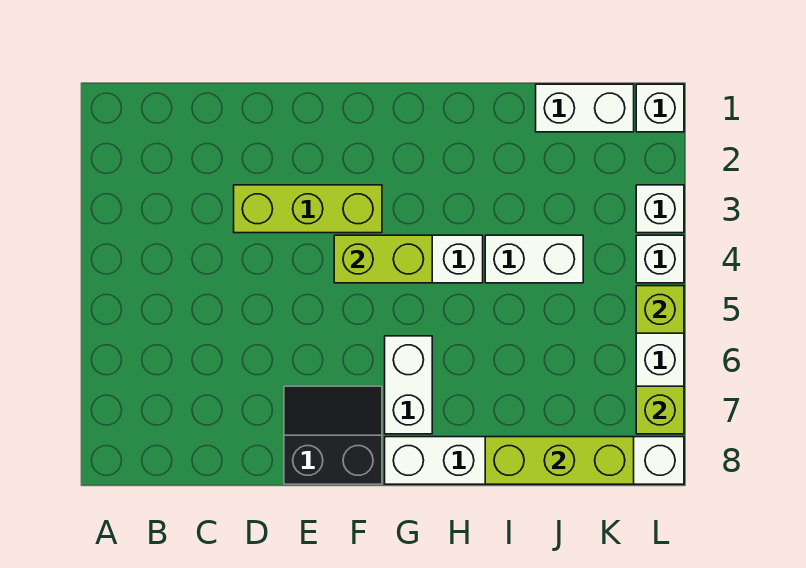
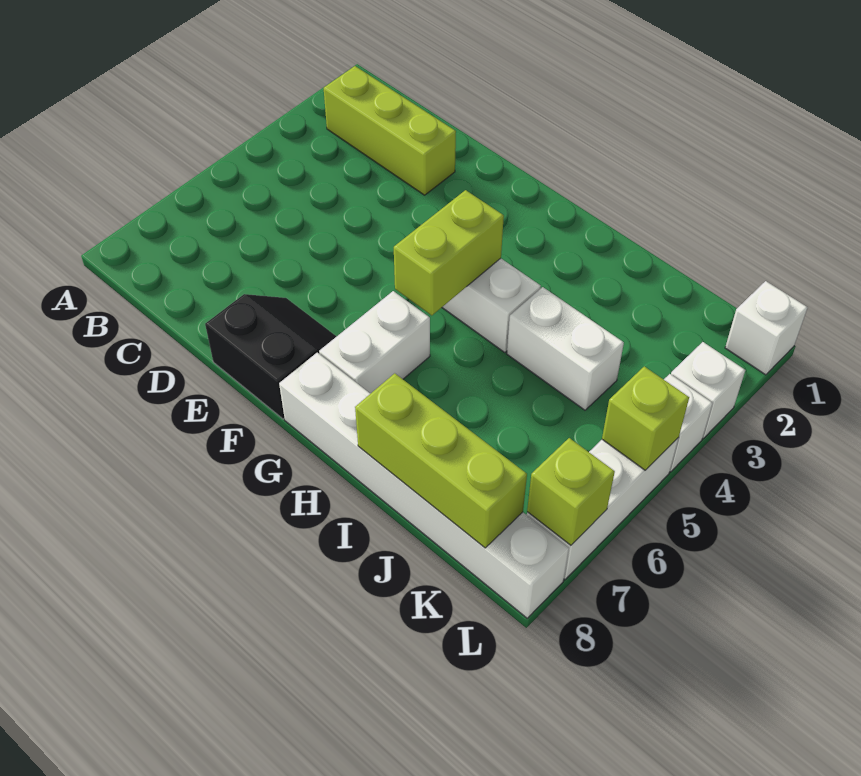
lime 1x3 brick [234,185,382,233] -> lime 1x3 brick moved to [324,66,456,195]
lime 1x2 brick [334,235,432,283] -> lime 1x2 brick turned to [394,190,504,315]
white 1x2 brick [536,84,634,132] -> none

